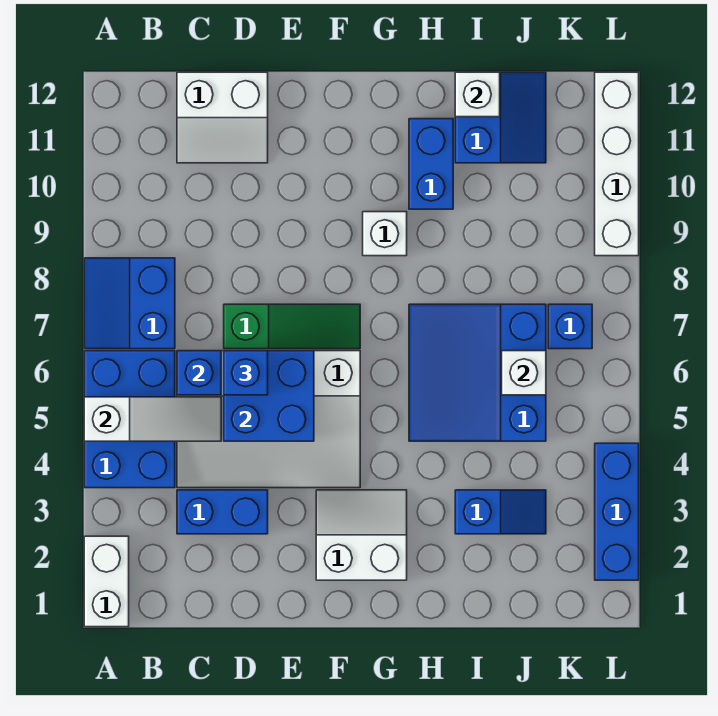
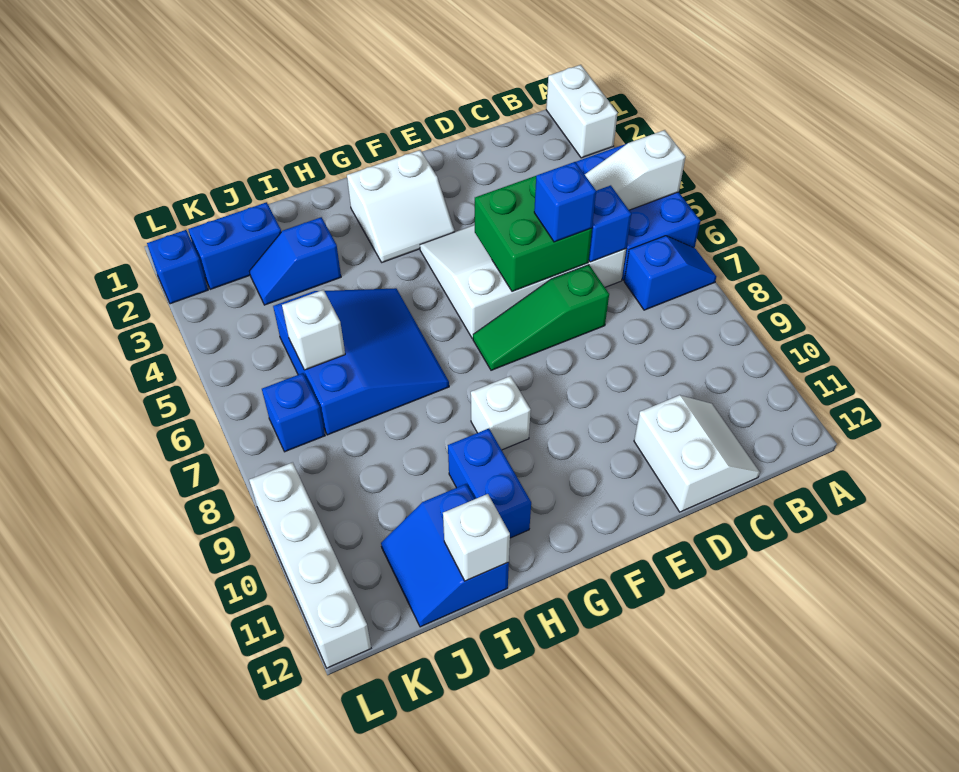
blue 2x2 slope [84,258,175,349] -> blue 1x2 slope [624,236,716,310]
blue 1x2 brick [177,490,268,534] -> blue 1x2 brick moved to [188,202,281,289]
white 2x2 slope [177,72,268,163] -> white 2x2 slope turned to [634,395,760,512]
blue 2x2 brick [224,351,314,441] -> green 2x2 brick [475,176,592,292]
blue 1x3 brick [595,443,639,580] -> blue 1x1 brick [147,230,208,304]

